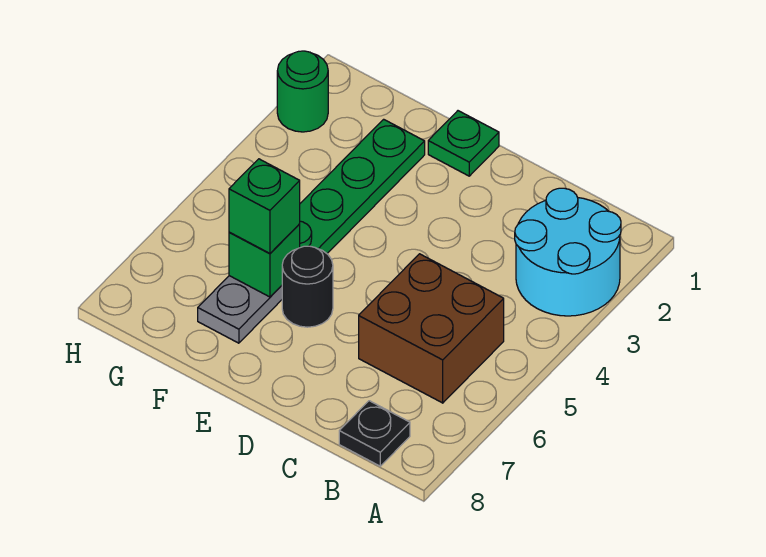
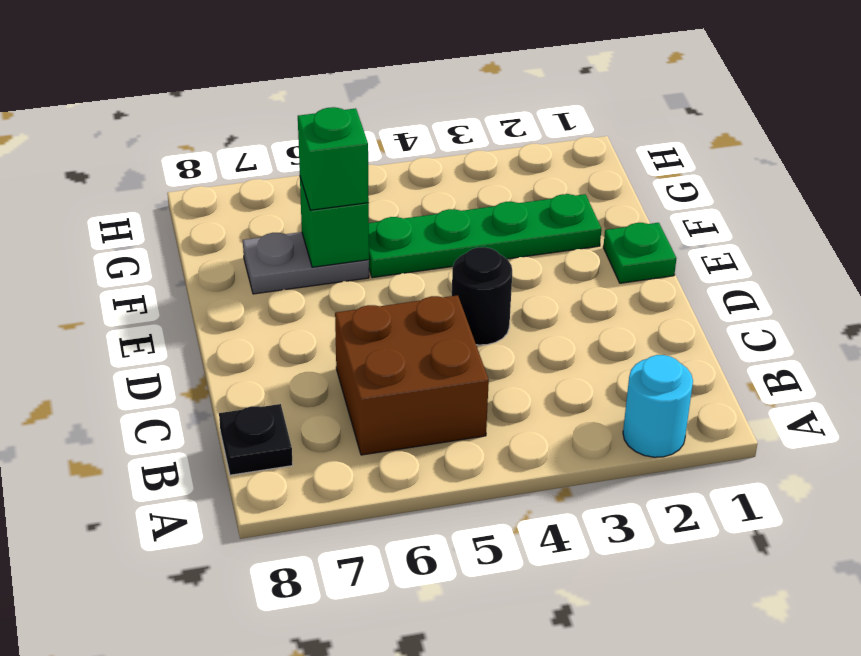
cyan 2x2 round brick [515,188,621,316] -> cyan 1x1 round brick [623,355,693,457]
black 1x1 round brick [282,246,333,327] -> black 1x1 round brick moved to [452,247,512,345]
green 1x1 round brick [277,51,328,132] -> none

